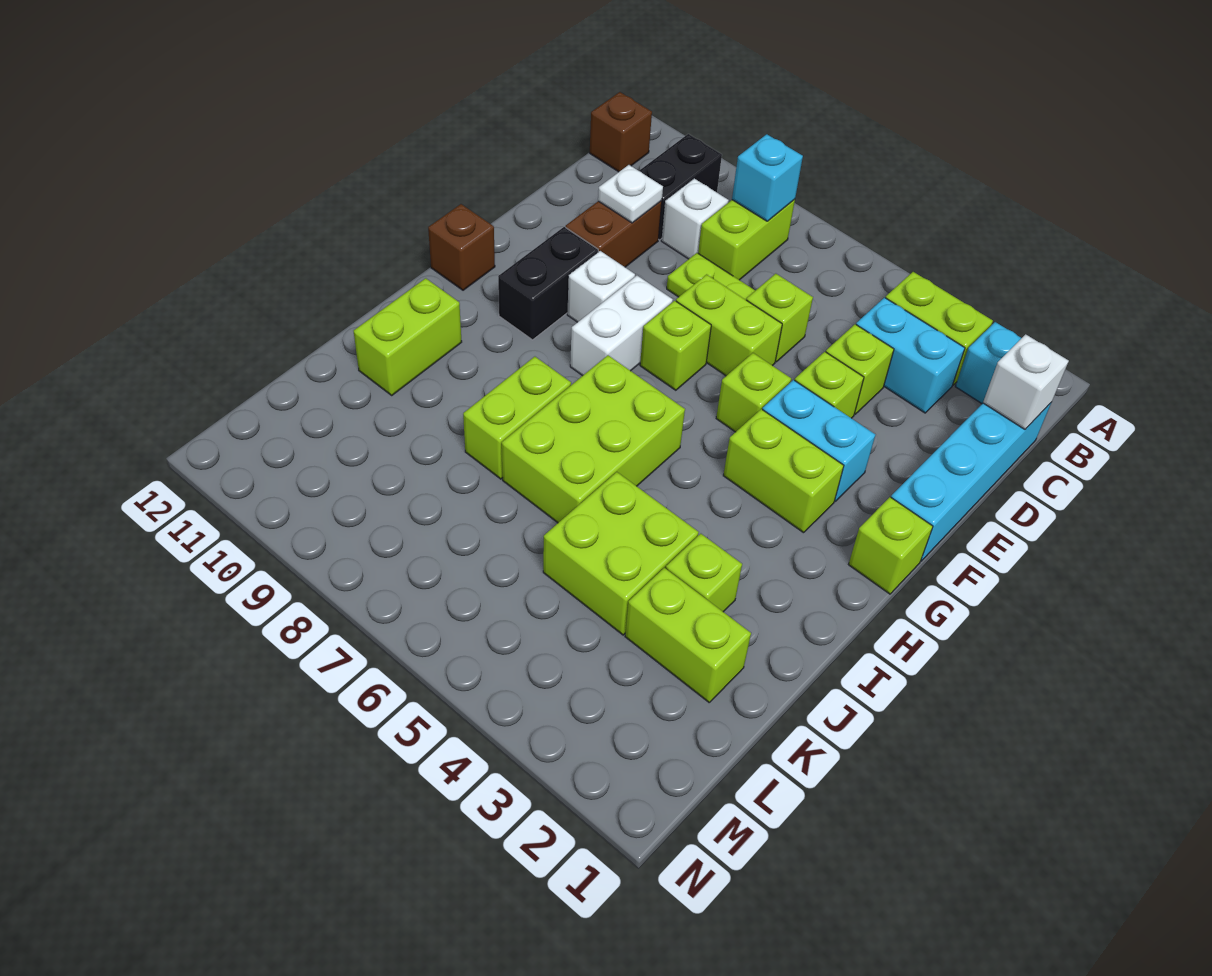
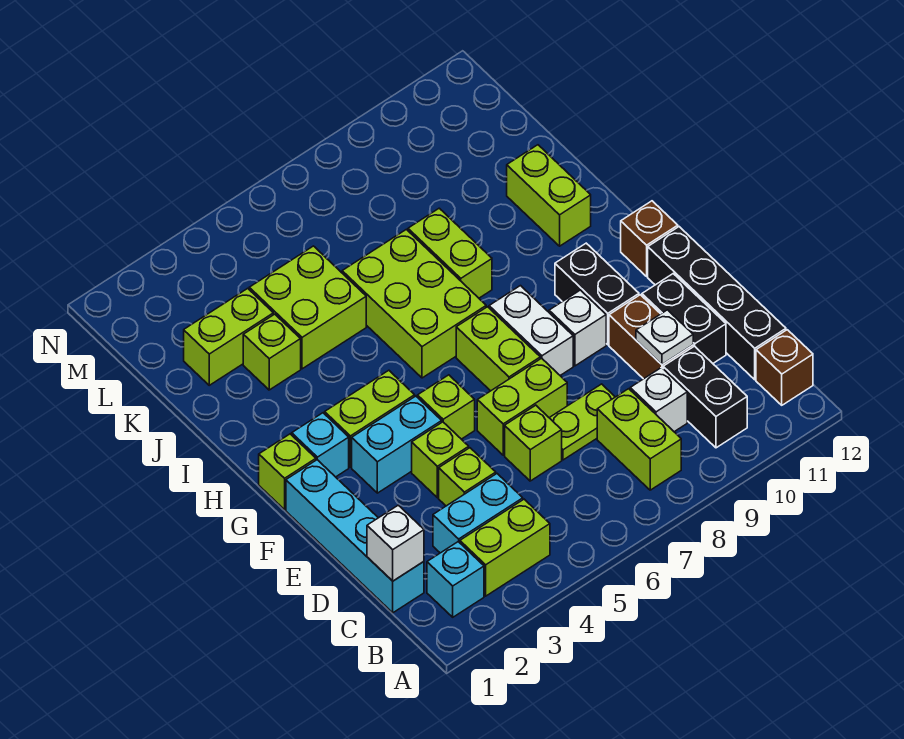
cyan 1x1 brick [732,134,803,221] -> cyan 1x1 brick moved to [292,413,349,477]
none -> black 1x4 brick [648,227,786,380]
none -> black 1x2 brick [642,274,726,363]
lime 1x1 brick [640,301,711,390] -> lime 1x2 brick [456,307,540,391]

